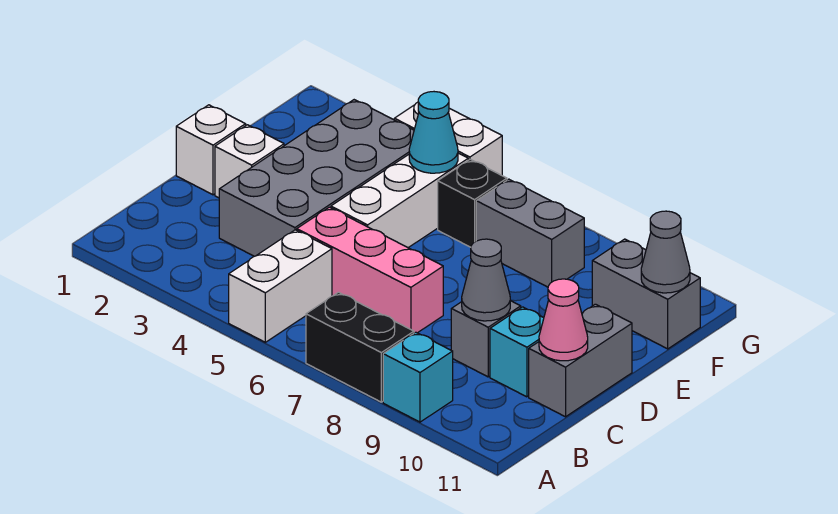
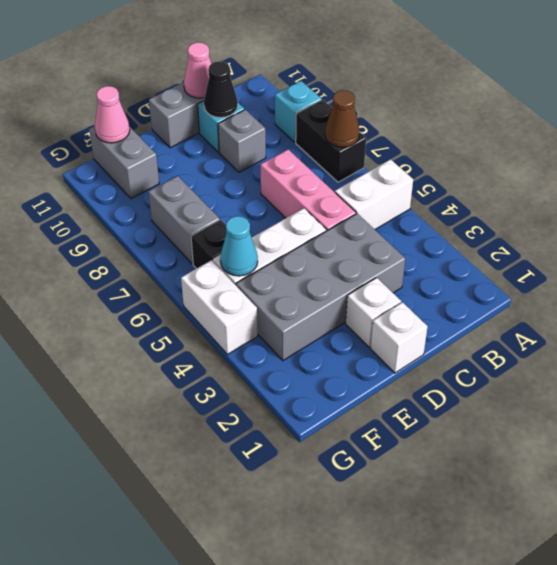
none -> brown 1x1 cone [325,90,360,147]
grey 1x1 cone [462,239,510,321] -> none
none -> black 1x1 cone [204,61,238,118]
grey 1x1 cone [641,211,690,293] -> pink 1x1 cone [95,86,130,143]

